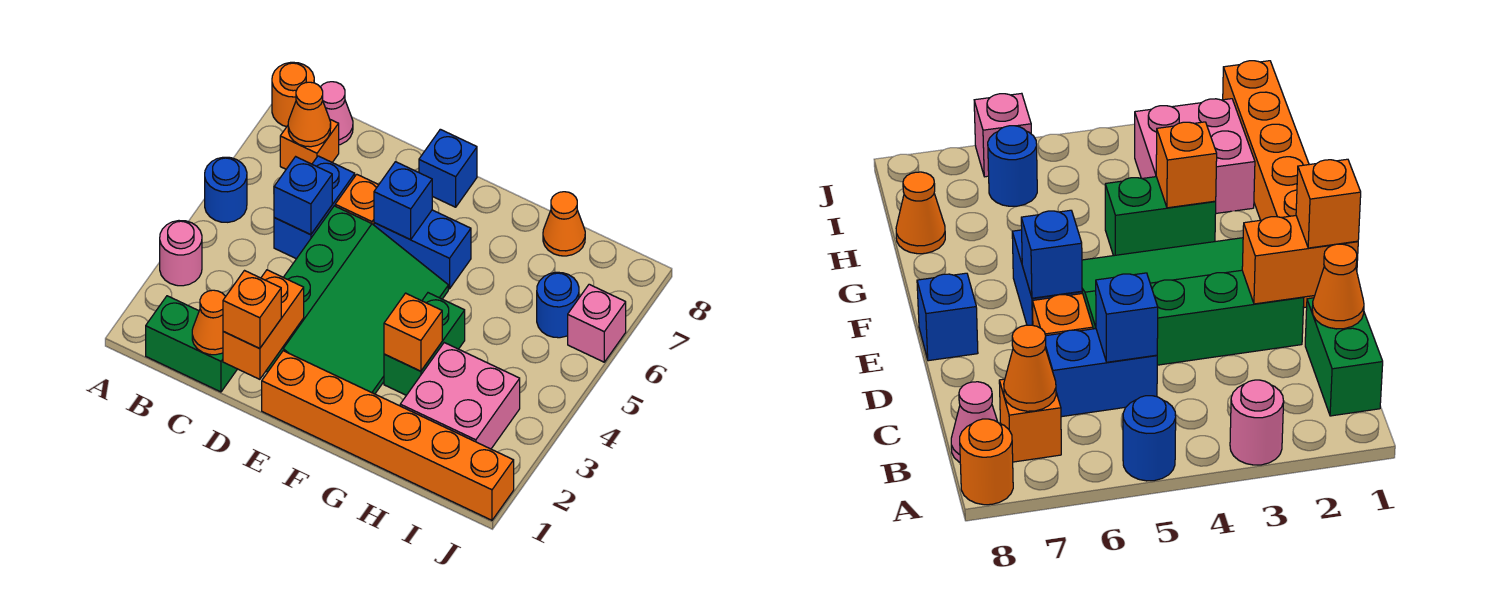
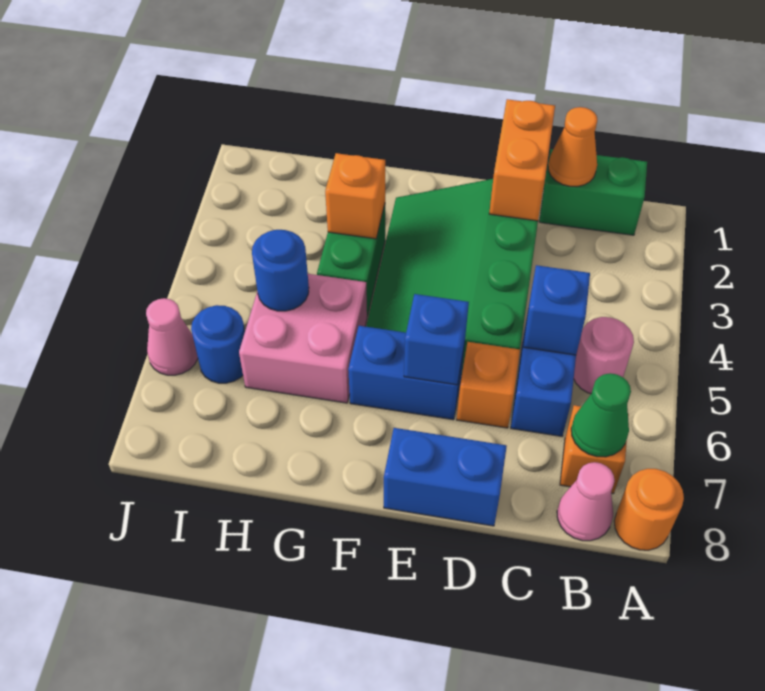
pink 1x1 round brick [160,221,202,286] -> pink 1x1 round brick moved to [574,317,634,394]
blue 1x1 round brick [205,157,247,222] -> blue 1x1 round brick moved to [252,230,309,311]
orange 1x1 cone [288,82,331,147] -> green 1x1 cone [571,373,631,457]
orange 1x1 brick [223,271,281,349] -> none
orange 1x6 brick [262,351,514,520] -> none
blue 1x1 brick [419,129,477,207] -> blue 1x2 brick [384,428,507,526]
pink 2x2 brick [400,343,520,449] -> pink 2x2 brick moved to [239,274,367,403]
orange 1x1 cone [543,192,585,256] -> none
pink 1x1 brick [568,284,626,362] -> pink 1x1 cone [146,298,198,375]

